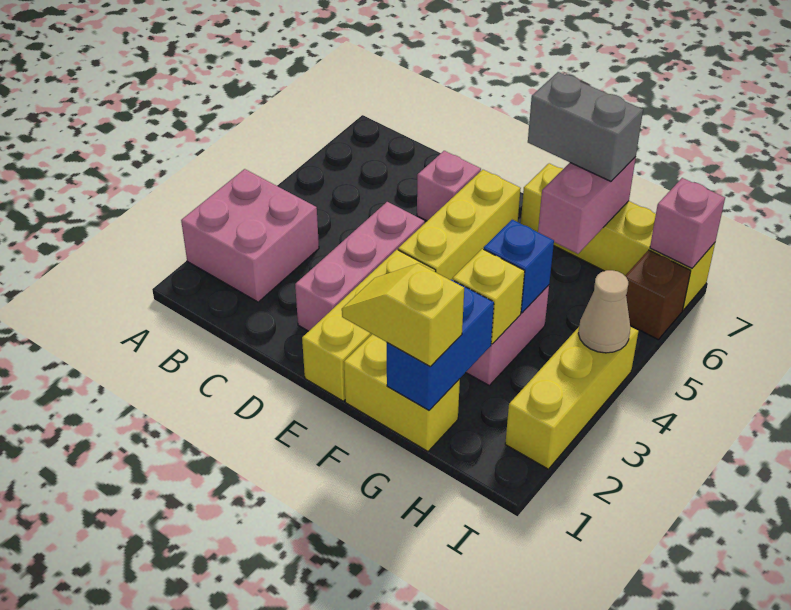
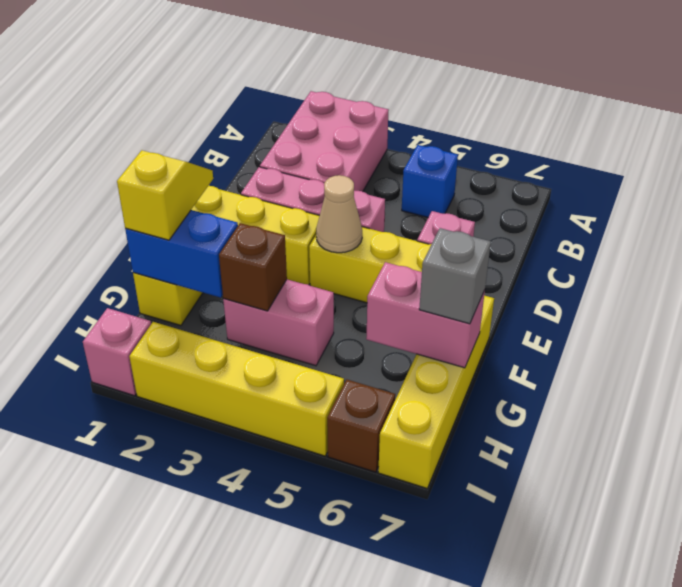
pink 2x2 brick [181,169,319,302] -> pink 2x3 brick [260,91,389,192]
grey 1x2 brick [528,72,643,181] -> grey 1x1 brick [419,228,491,324]
yellow 1x1 brick [453,249,525,344] -> brown 1x1 brick [219,223,287,311]
blue 1x1 brick [484,220,554,313] -> blue 1x1 brick moved to [402,145,458,217]
yellow 1x3 brick [505,327,638,469] -> yellow 1x4 brick [129,322,344,456]
tan 1x1 cone [578,270,630,353] -> tan 1x1 cone moved to [316,175,362,253]
pink 1x1 brick [650,178,725,268] -> pink 1x1 brick moved to [83,308,151,396]

